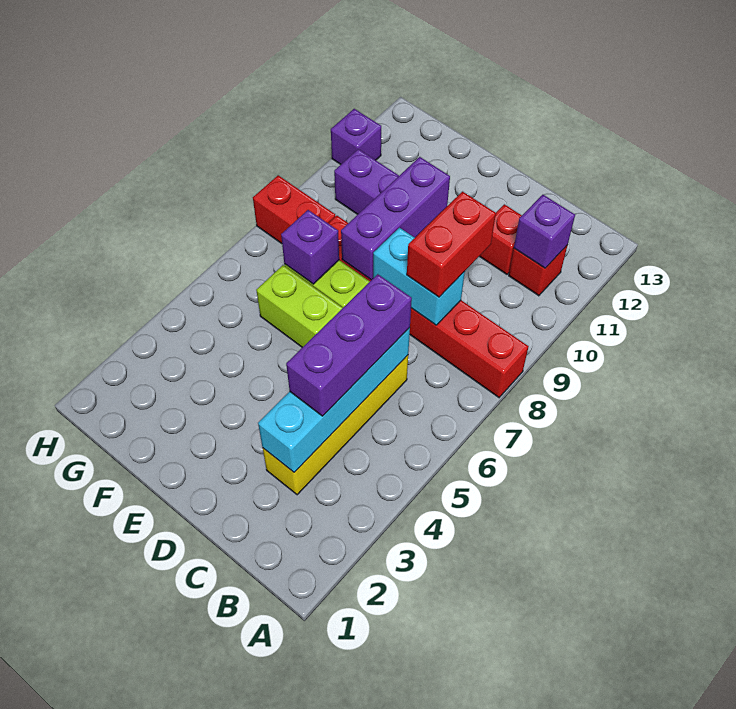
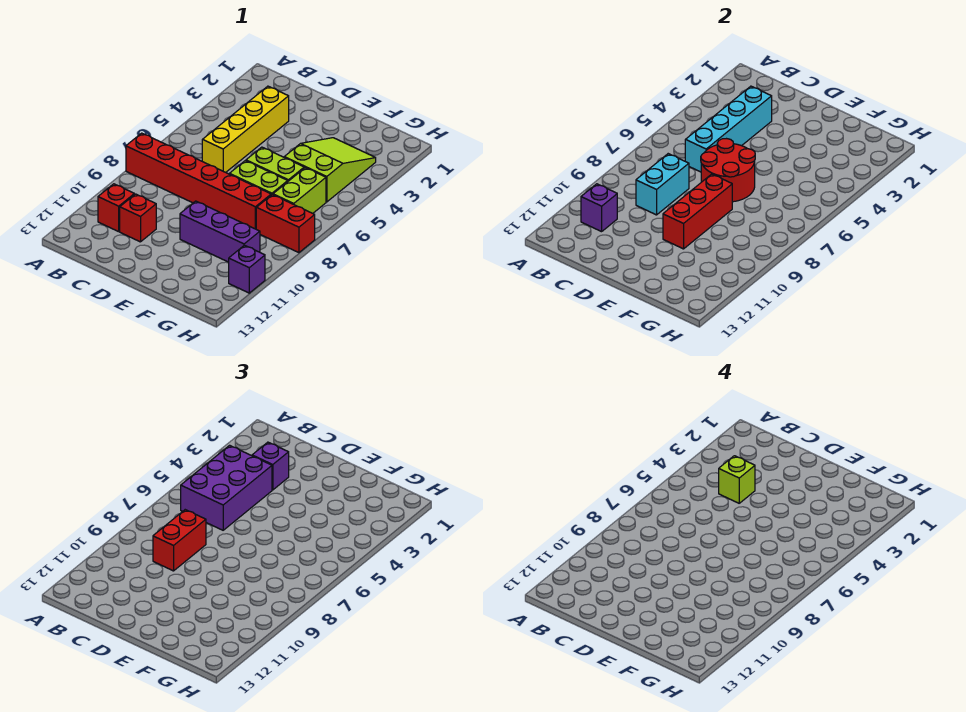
purple 1x3 brick [286,274,412,416] -> purple 2x3 brick [181,445,272,530]
none -> lime 1x1 brick [719,456,755,503]
cyan 1x2 brick [373,228,465,325] -> cyan 1x2 brick turned to [636,154,689,215]
none -> red 2x2 round brick [701,139,755,202]
purple 1x3 brick [341,157,450,280] -> red 1x3 brick [663,174,732,249]
none -> lime 2x3 slope [284,138,376,202]
purple 1x1 brick [281,210,339,284] -> purple 1x1 brick moved to [252,442,289,490]
none -> lime 1x2 brick [273,168,326,213]

